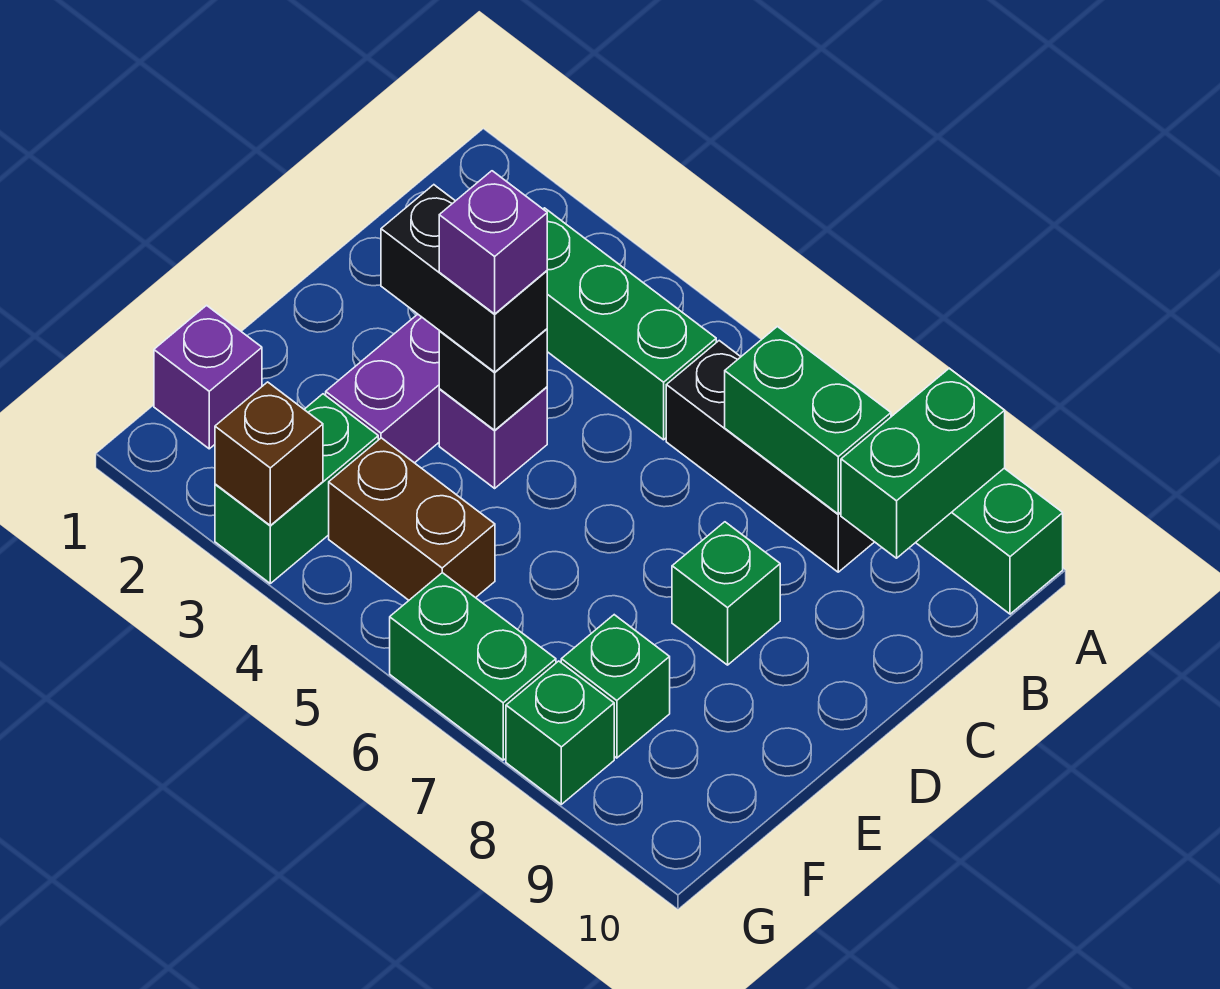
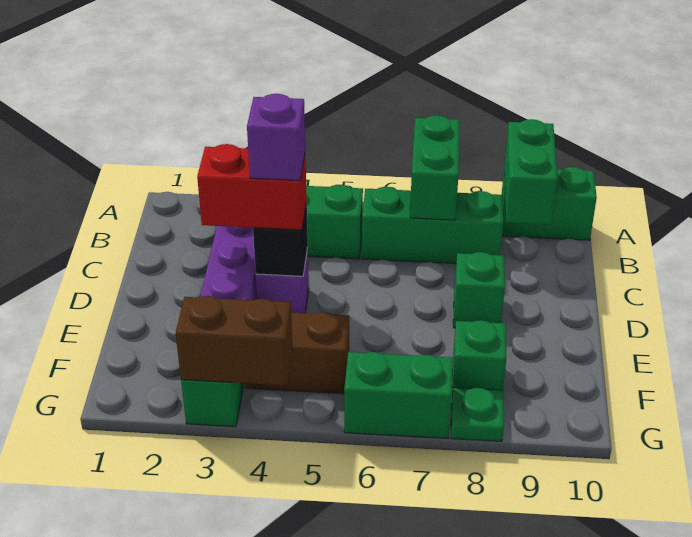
black 1x3 brick [666,341,874,572] -> green 1x3 brick [362,187,503,264]
green 1x2 brick [725,327,891,514] -> green 1x2 brick turned to [410,115,460,220]
black 1x2 brick [381,185,547,372] -> red 1x2 brick [197,144,307,230]
purple 1x1 brick [154,305,262,449] -> none
brown 1x1 brick [215,382,323,525] -> brown 1x2 brick [176,296,292,385]
green 1x1 brick [506,661,614,804] -> green 1x1 plate [451,387,504,442]

